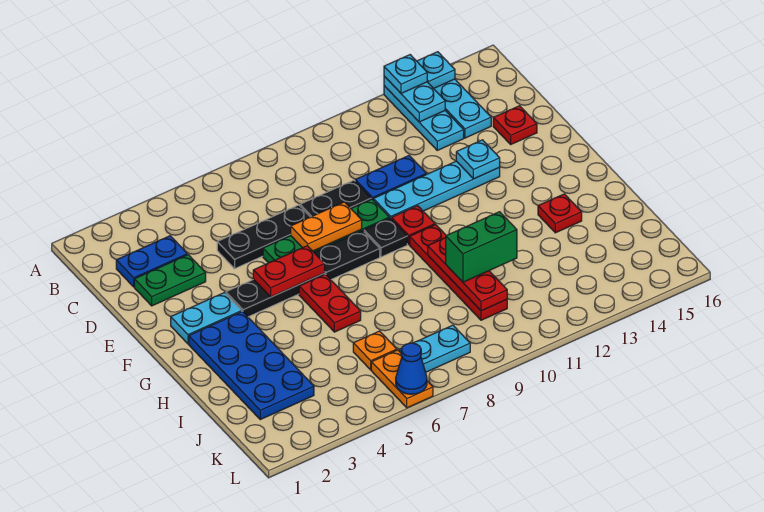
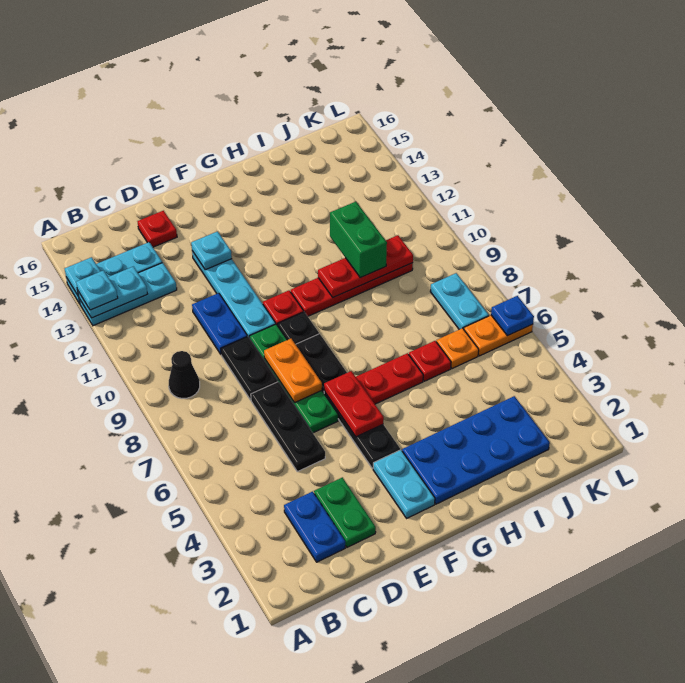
none -> black 1x1 cone [169,351,200,399]
red 1x1 plate [538,194,582,233] -> red 1x1 plate moved to [409,341,451,381]
blue 1x1 cone [396,343,427,394] -> blue 1x1 plate [491,296,534,336]

